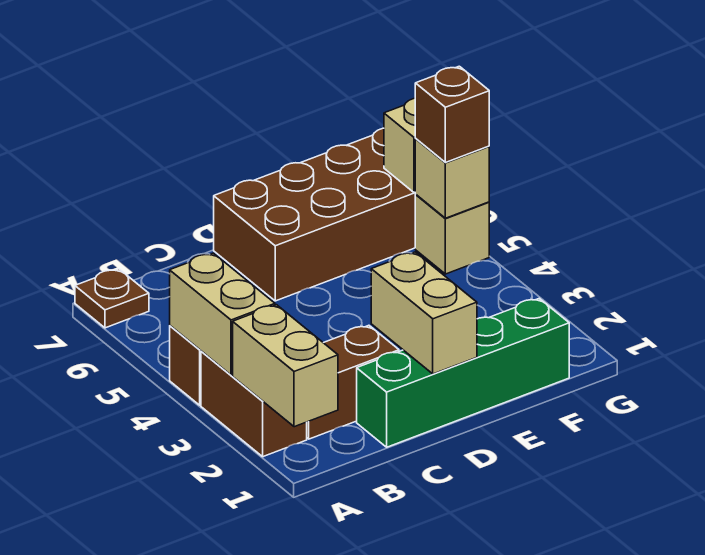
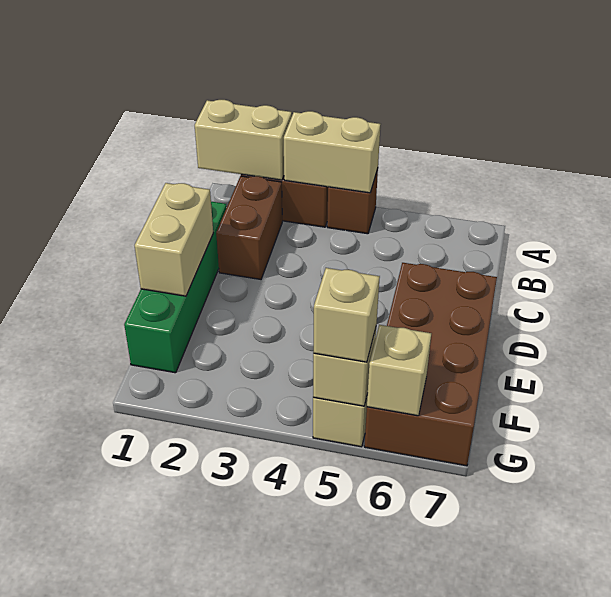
brown 1x1 plate [75,269,149,328] -> none
tan 1x2 brick [371,252,477,374] -> tan 1x2 brick turned to [134,183,213,296]
brown 1x1 brick [415,66,489,163] -> tan 1x1 brick [313,268,380,362]

